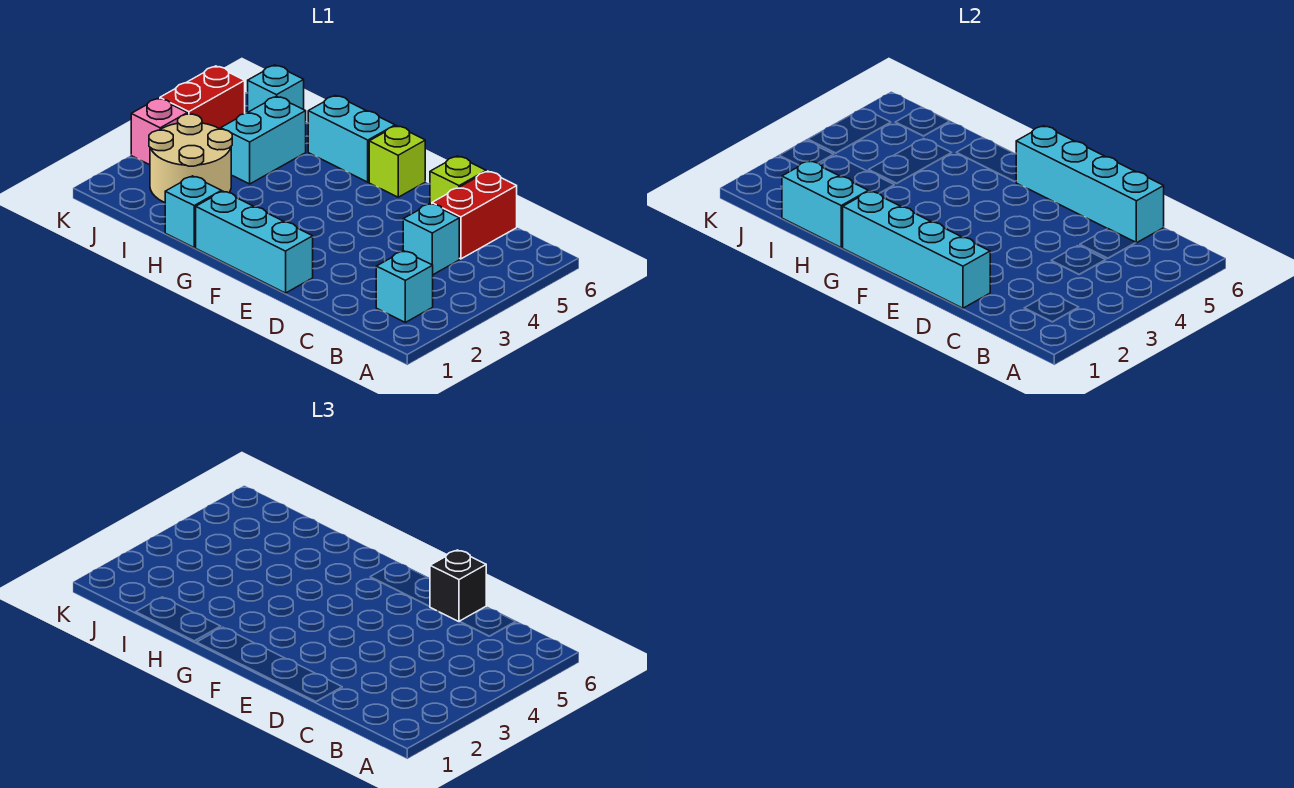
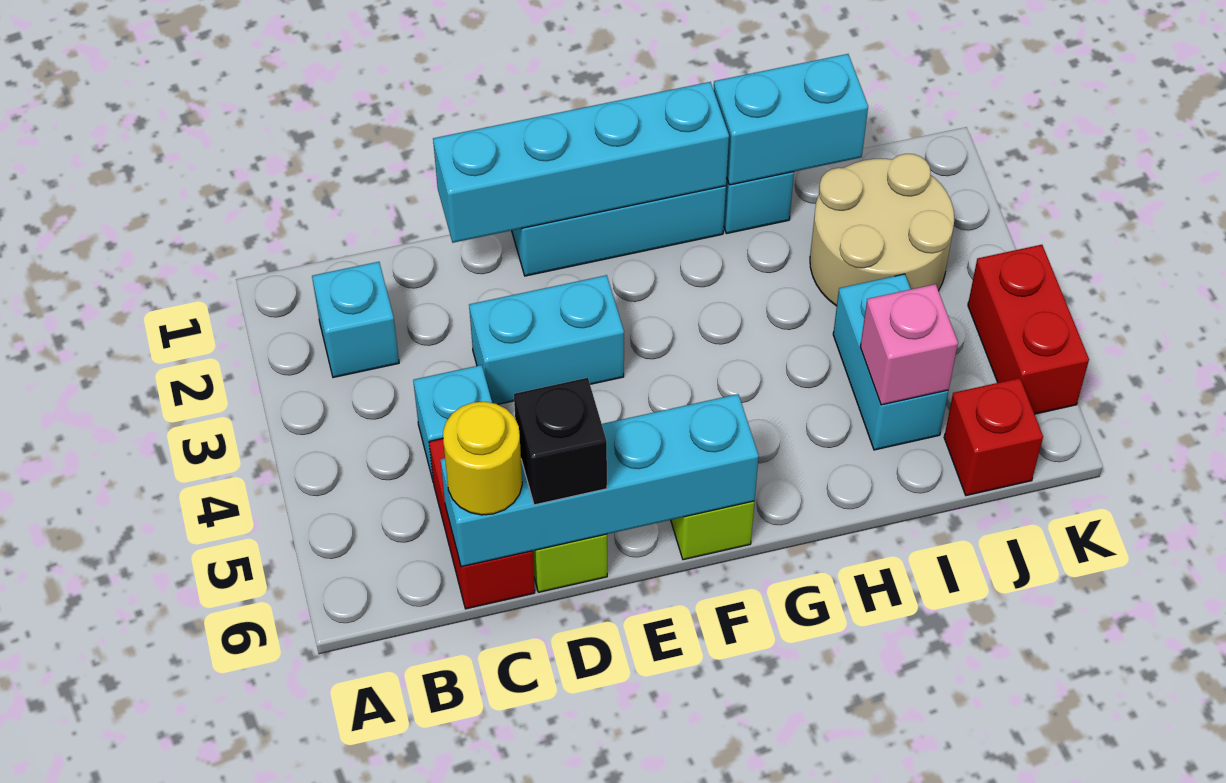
none -> yellow 1x1 round brick [443,402,522,515]
cyan 1x2 brick [308,95,395,182] -> cyan 1x2 brick moved to [469,275,624,404]
cyan 1x1 brick [248,65,304,112] -> red 1x1 brick [944,378,1043,496]
pink 1x1 brick [131,98,187,165] -> pink 1x1 brick moved to [860,284,958,405]

